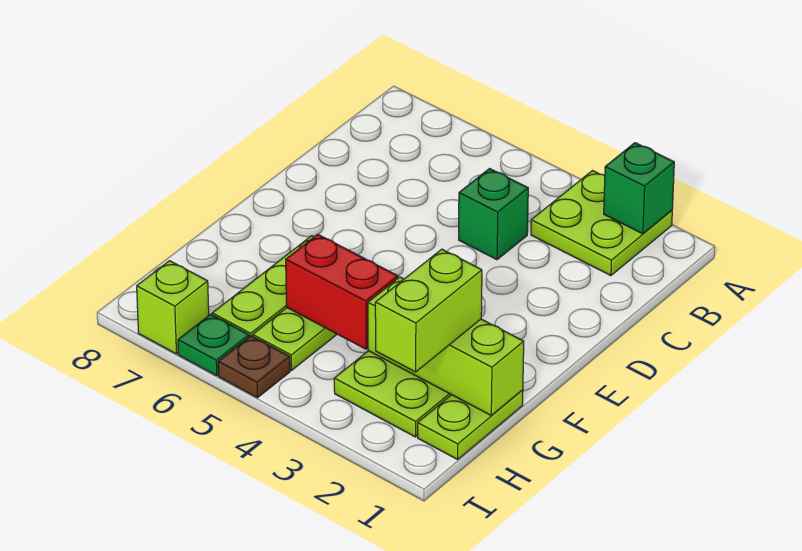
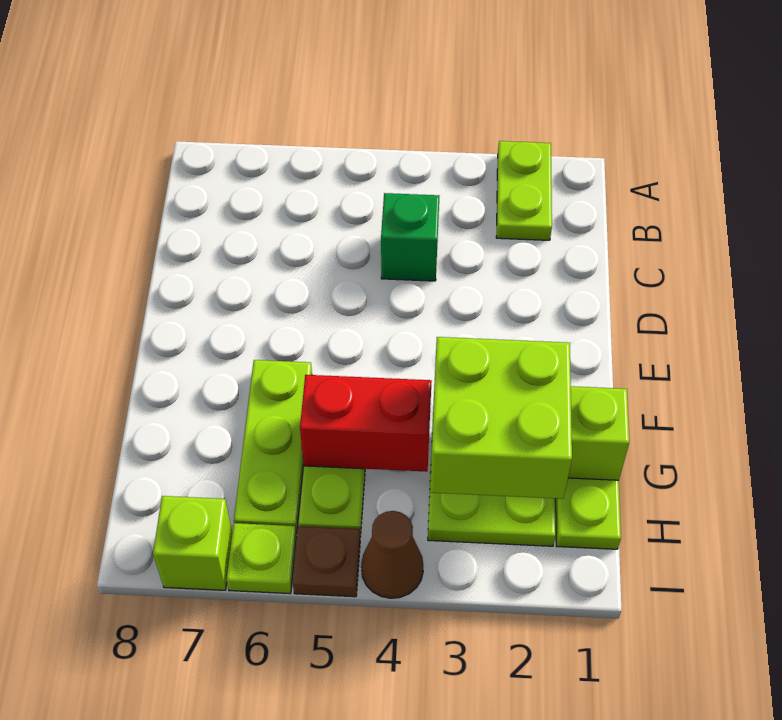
lime 2x2 plate [531,171,672,276] -> lime 1x2 plate [496,141,552,240]
green 1x1 brick [604,143,674,234] -> none
lime 1x2 brick [375,249,482,372] -> lime 2x2 brick [430,337,572,499]
none -> brown 1x1 cone [361,511,423,598]
green 1x1 plate [178,314,249,376] -> lime 1x1 plate [226,523,296,594]

